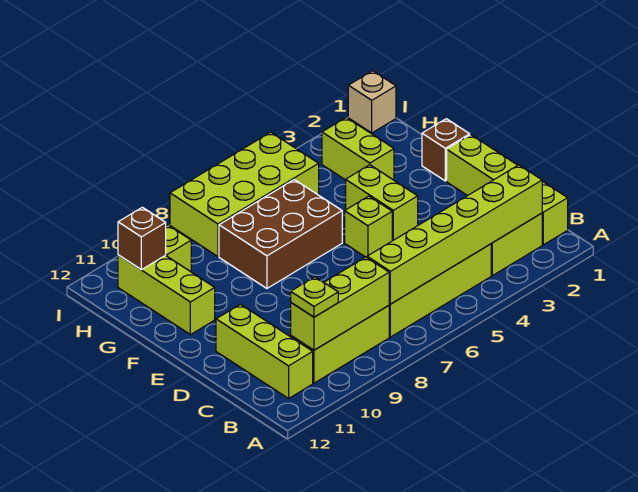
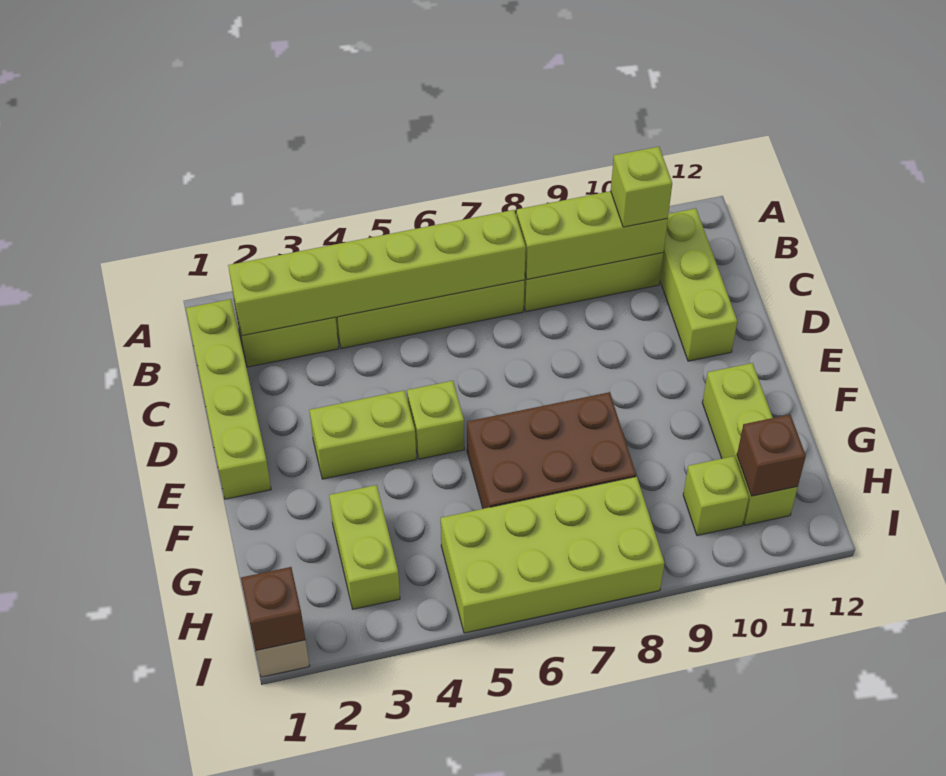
lime 1x1 plate [291,277,338,317] -> lime 1x1 brick [611,147,672,227]
lime 1x2 brick [346,165,418,241] -> lime 1x2 brick turned to [309,390,416,479]
brown 1x1 brick [422,119,470,181] -> brown 1x1 brick moved to [241,567,305,651]

